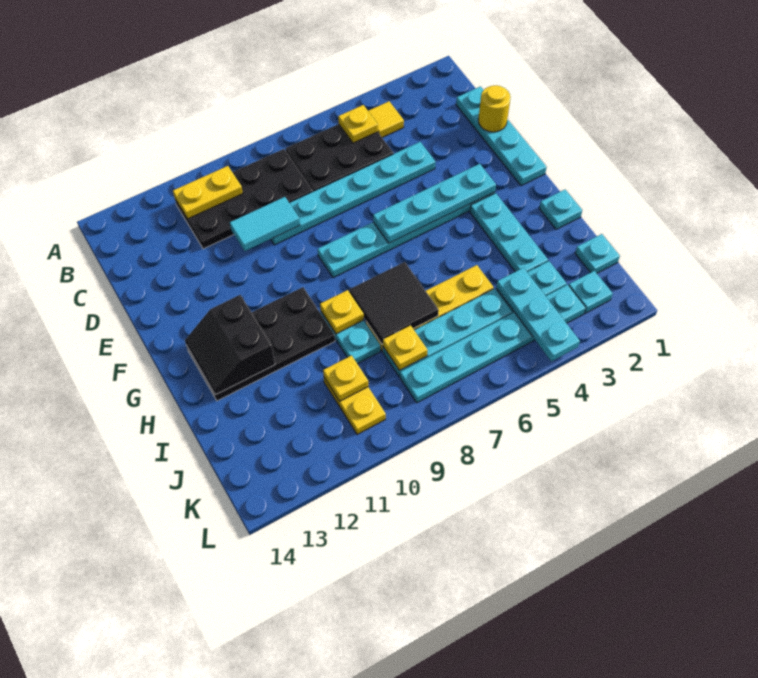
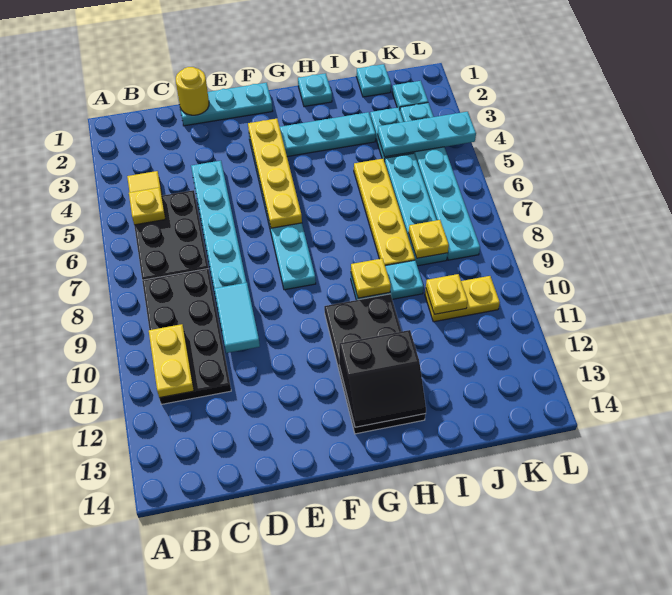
cyan 1x4 plate [456,86,547,186] -> cyan 1x3 plate [180,83,273,126]
cyan 1x4 plate [373,164,496,243] -> yellow 1x4 plate [248,119,302,228]
black 2x2 tile [349,262,439,344] -> none

